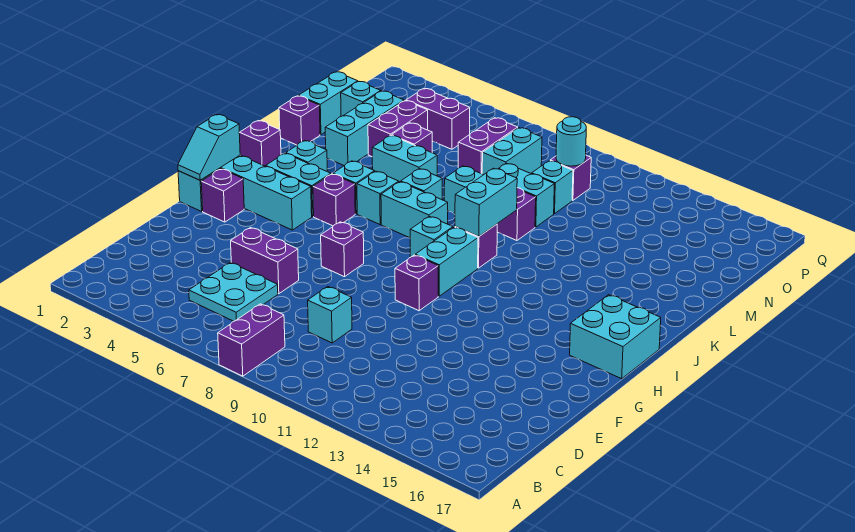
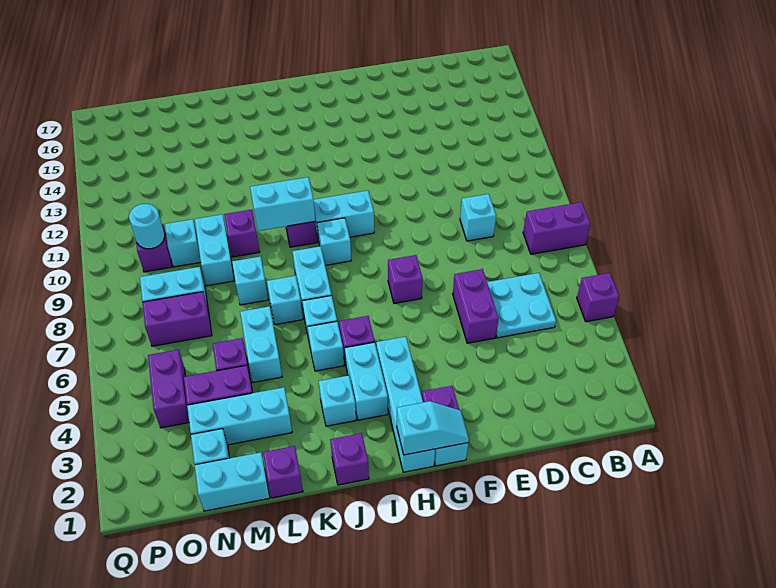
purple 1x1 brick [395,255,438,311] -> purple 1x1 brick moved to [577,273,619,322]
cyan 2x2 brick [570,295,661,379] -> none

